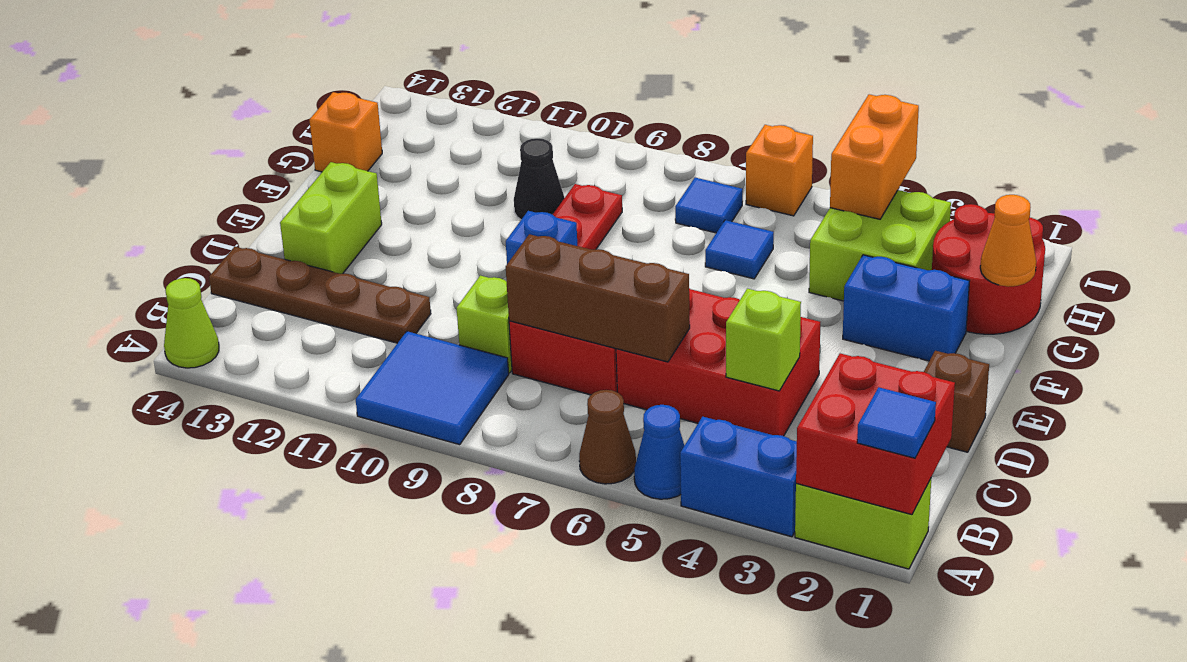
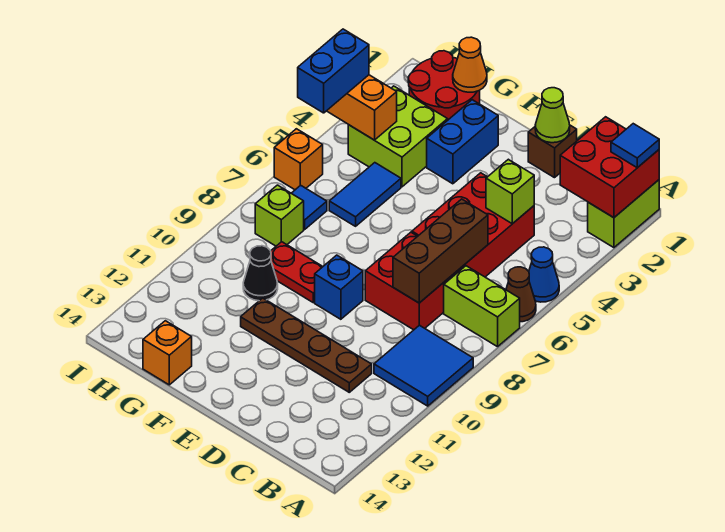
blue 1x2 brick [680,417,797,537] -> blue 1x2 brick moved to [298,29,369,113]
lime 1x1 cone [164,278,219,368] -> lime 1x1 cone moved to [535,88,570,143]
lime 1x1 brick [457,276,512,373] -> lime 1x1 brick moved to [255,185,304,246]
brown 1x4 plate [209,247,431,343] -> brown 1x4 plate turned to [241,298,372,392]
lime 1x2 brick [280,162,382,274] -> lime 1x2 brick moved to [444,266,520,347]
blue 1x1 tile [705,220,774,279] -> blue 1x2 tile [329,163,401,226]

